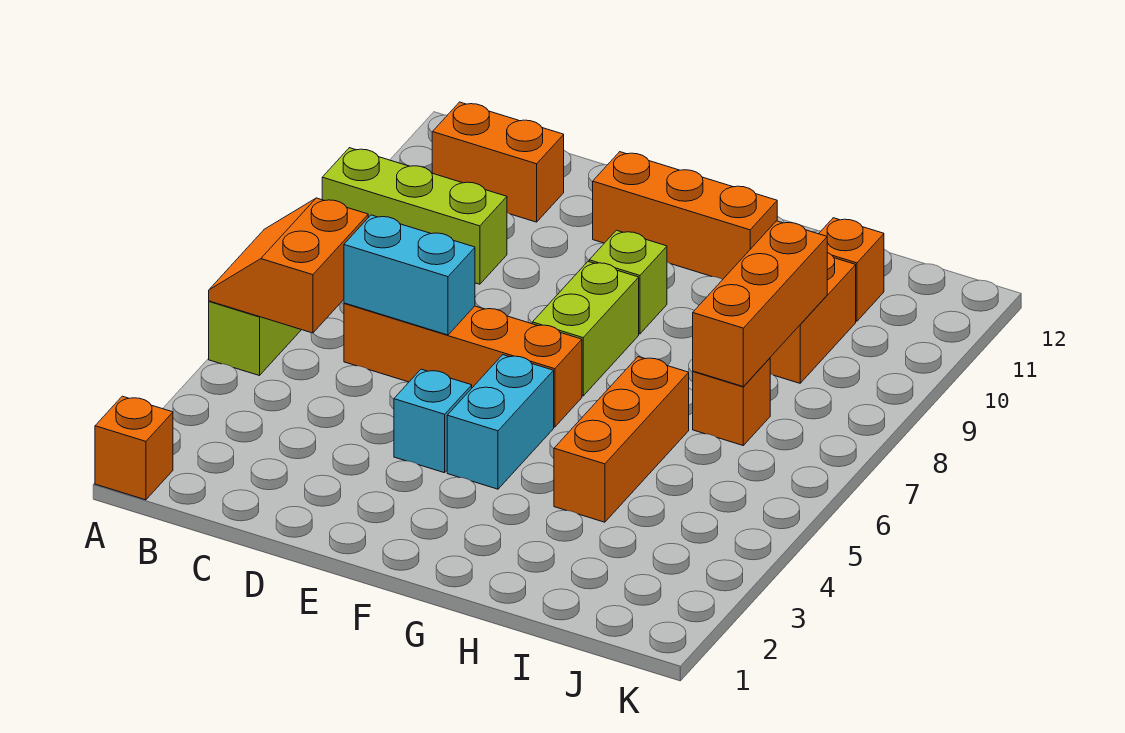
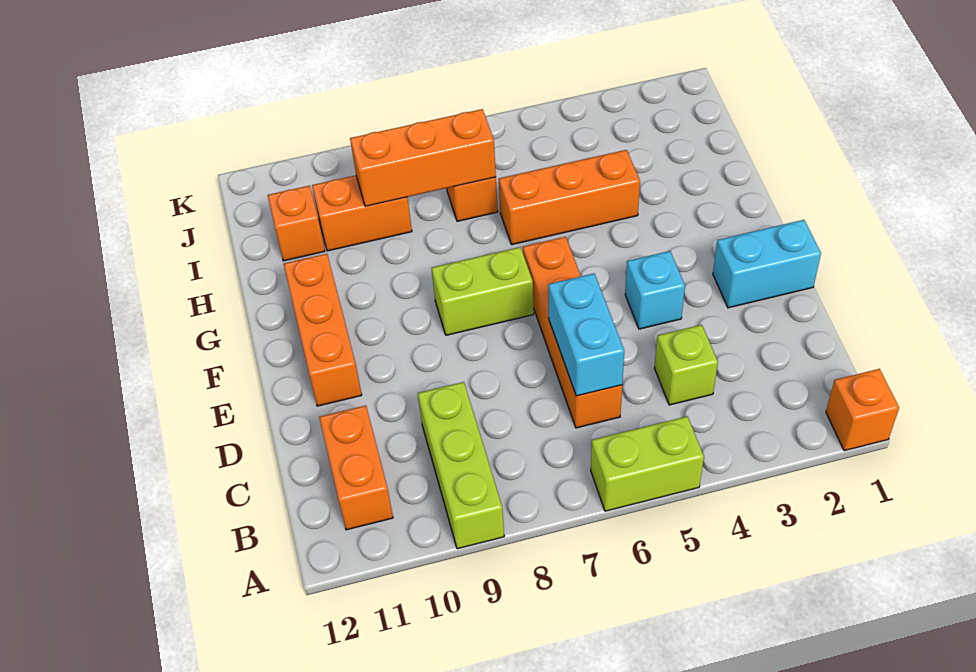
orange 2x2 slope [209,198,368,333] -> none
cyan 1x2 brick [447,355,554,489] -> cyan 1x2 brick moved to [713,220,821,308]
lime 1x1 brick [589,230,667,334] -> lime 1x1 brick moved to [654,325,718,405]

